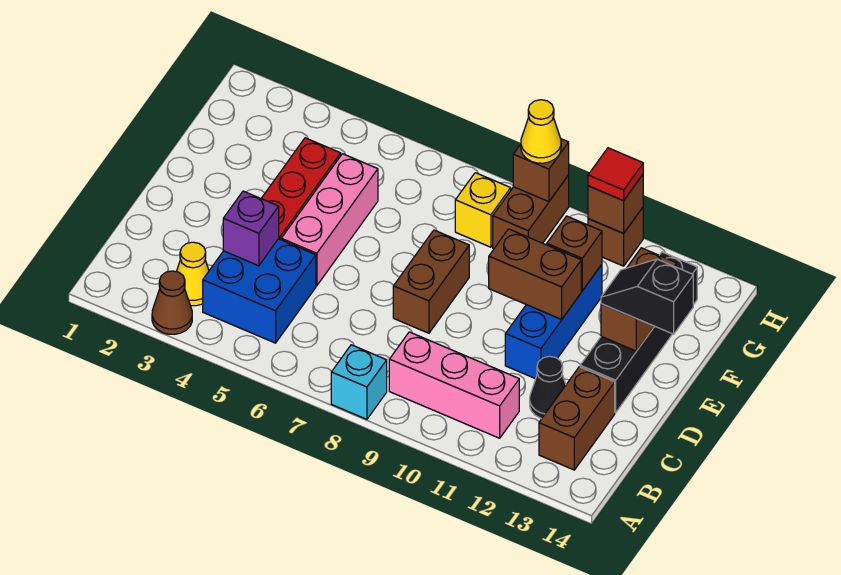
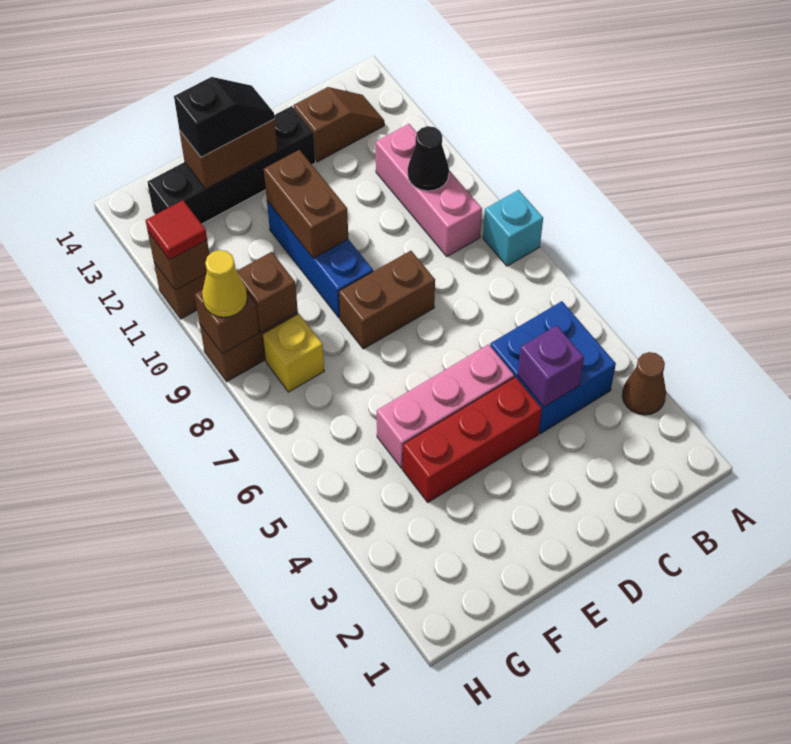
yellow 1x1 cone [176,242,209,306] -> none
brown 1x2 brick [539,367,615,470] -> brown 1x2 slope [293,87,384,162]
black 1x1 cone [530,356,566,419] -> black 1x1 cone moved to [408,126,449,191]
blue 1x3 brick [505,264,602,379] -> blue 1x3 brick turned to [267,201,373,318]
black 1x2 slope [601,259,693,334] -> black 1x2 slope turned to [174,77,274,157]
brown 1x1 brick [547,216,602,291] -> brown 1x1 brick moved to [237,252,298,332]

